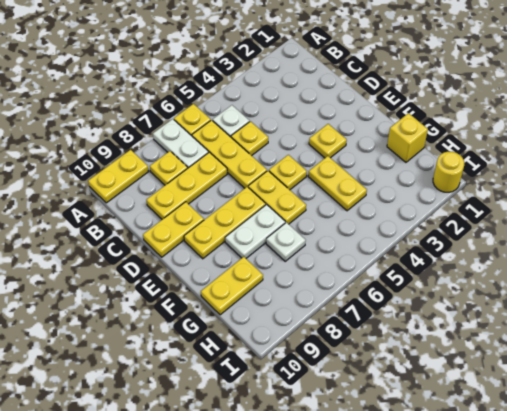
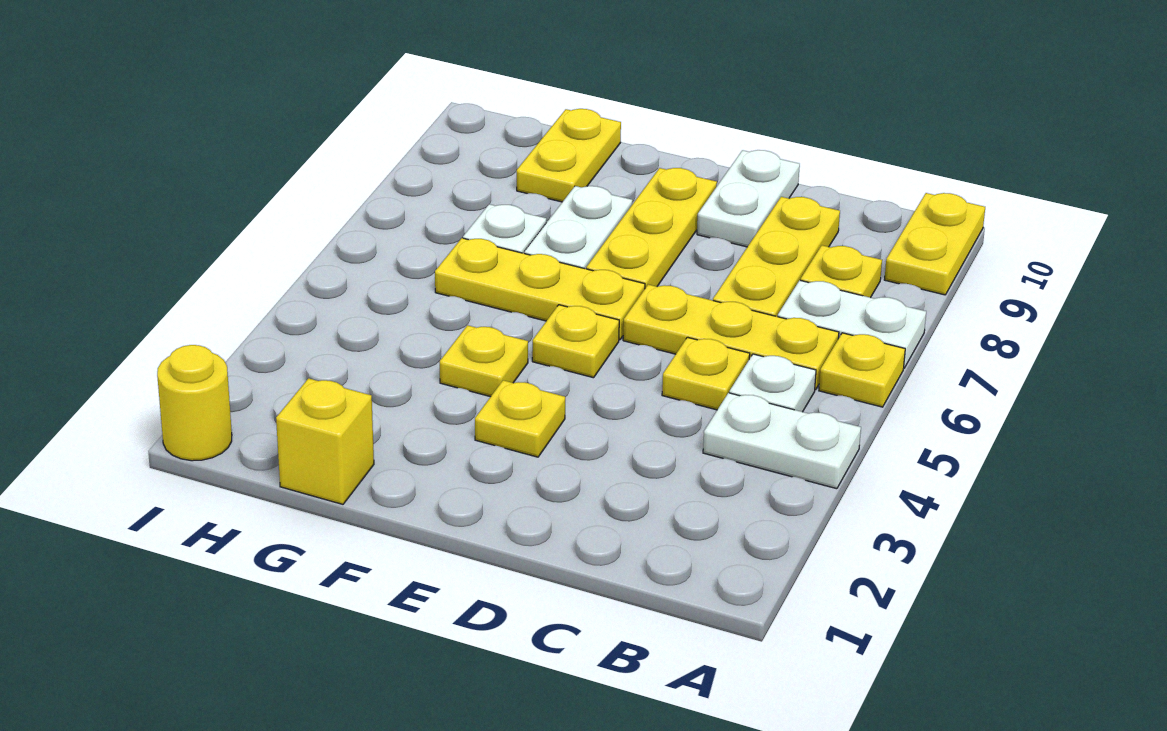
none -> white 1x2 plate [703,393,861,489]
yellow 1x2 plate [143,202,204,257] -> white 1x2 plate [697,150,800,247]
yellow 1x2 plate [248,171,306,224] -> yellow 1x3 plate [435,238,645,340]
yellow 1x2 plate [308,156,367,211] -> yellow 1x1 plate [440,325,528,397]

